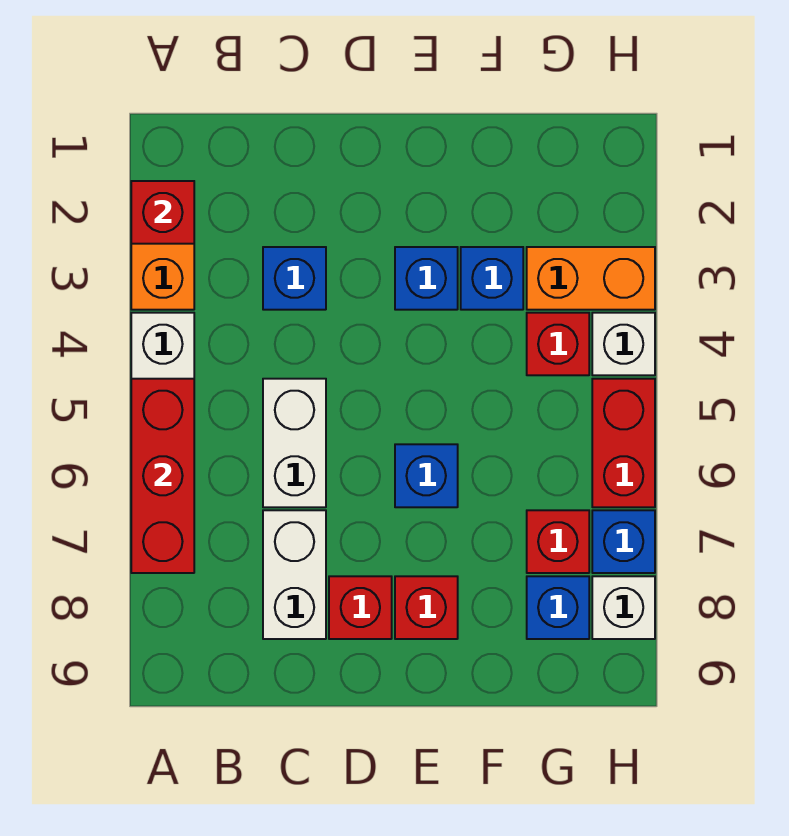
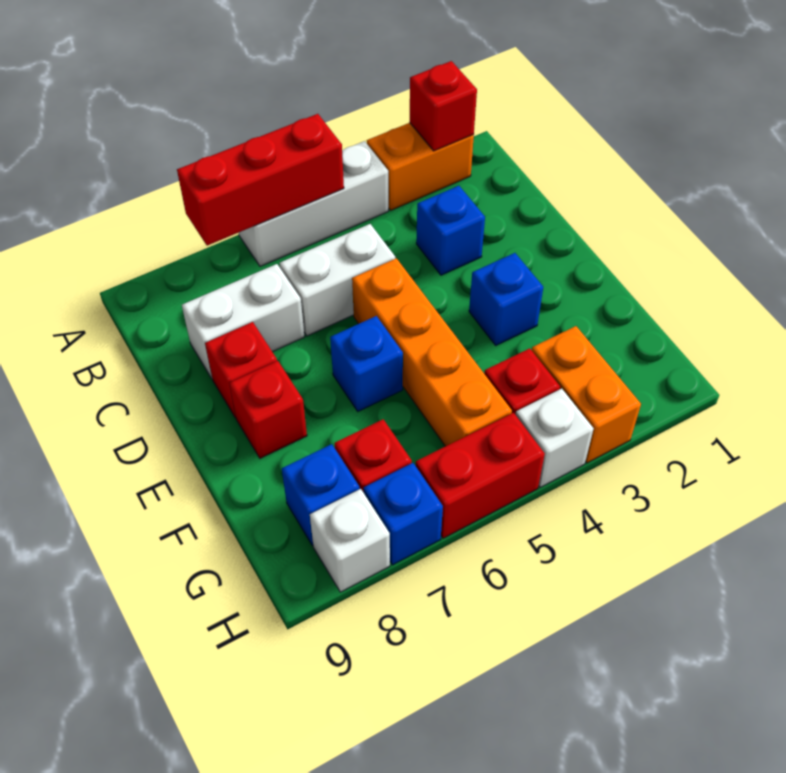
none -> orange 1x4 brick [352,258,512,446]
blue 1x1 brick [461,247,523,310] -> none

